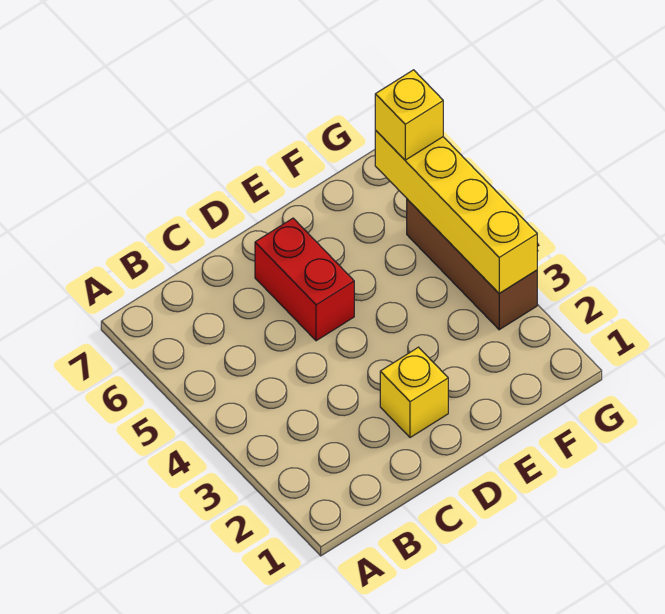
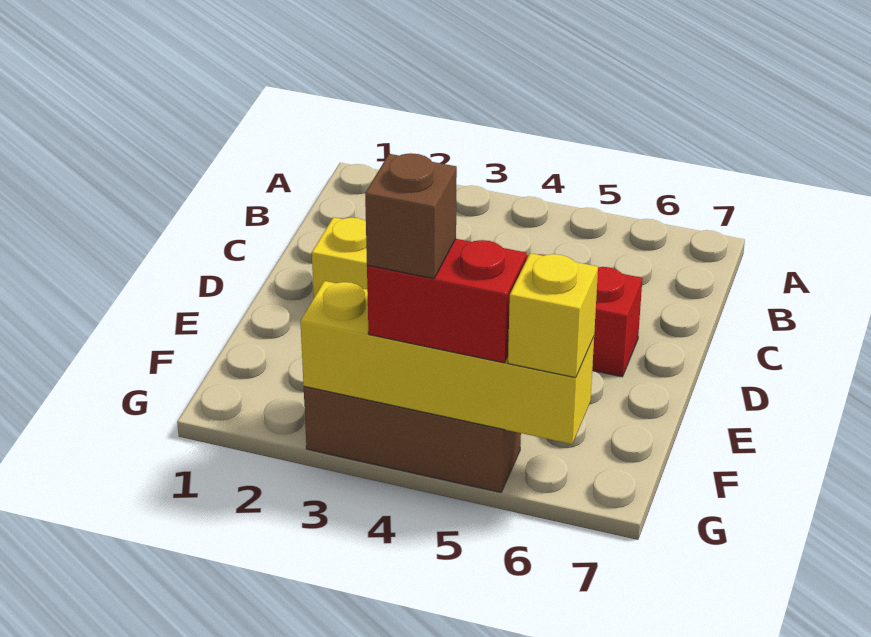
none -> red 1x2 brick [367,239,527,363]
none -> brown 1x1 brick [365,153,457,279]

